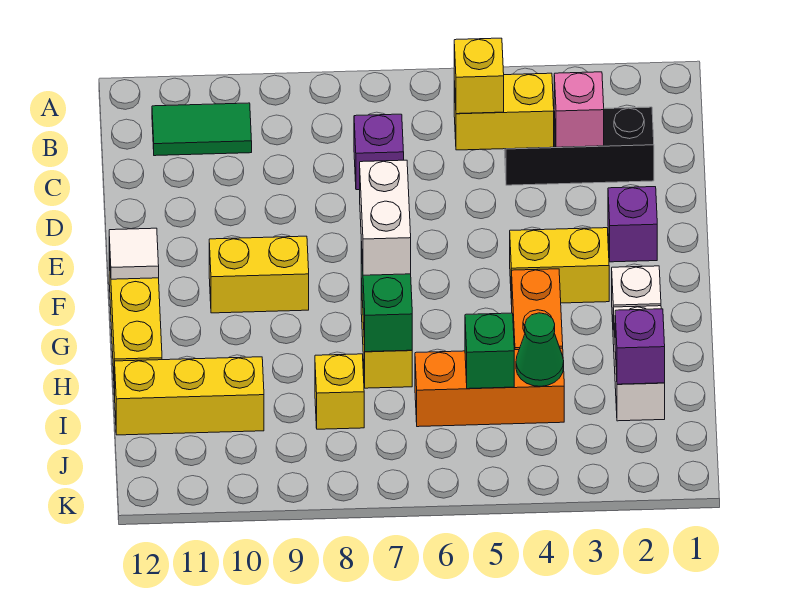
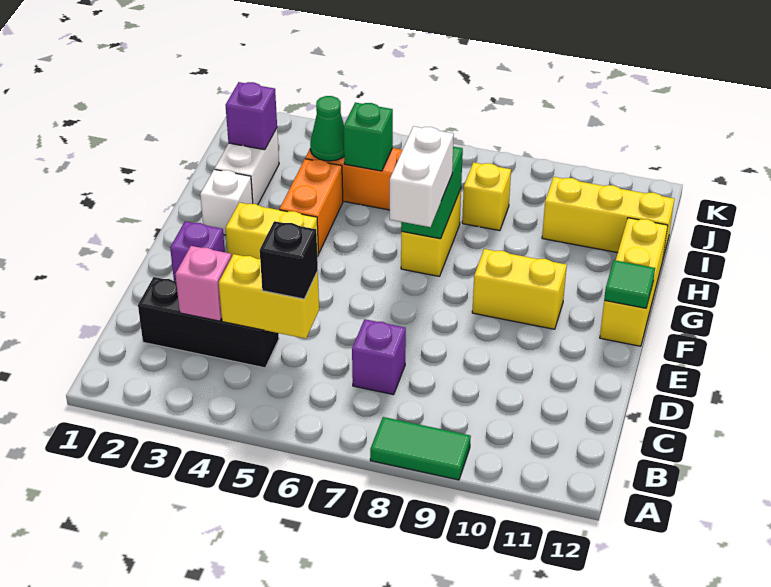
green 1x2 tile [152,103,252,156] -> green 1x2 tile moved to [370,417,471,480]
yellow 1x1 brick [454,38,504,114] -> black 1x1 brick [260,221,318,299]
white 1x1 tile [109,228,159,279] -> green 1x1 tile [604,260,655,308]

